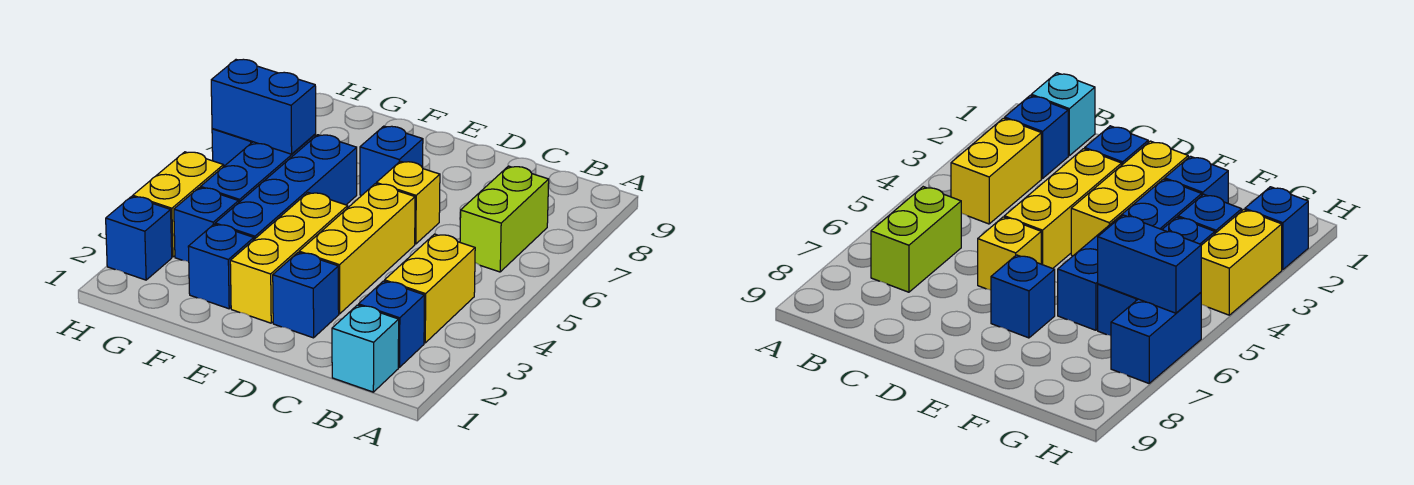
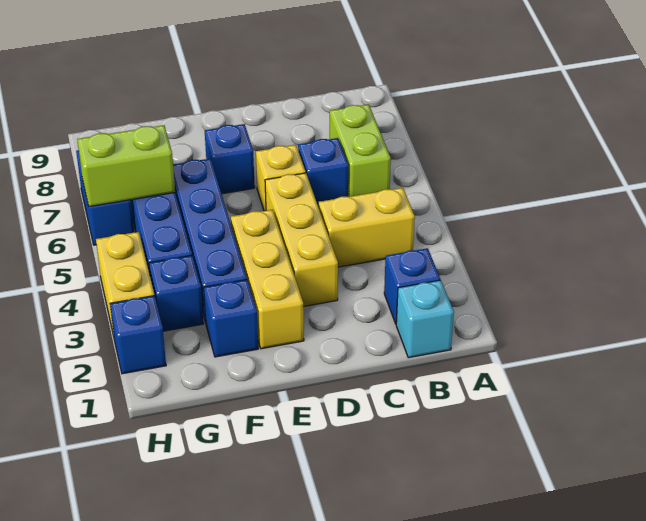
yellow 1x2 brick [385,234,475,343] -> yellow 1x2 brick turned to [319,188,415,267]
blue 1x1 brick [273,252,339,338] -> blue 1x1 brick moved to [298,138,348,207]
blue 1x2 brick [211,59,316,154] -> lime 1x2 brick [77,125,175,207]

